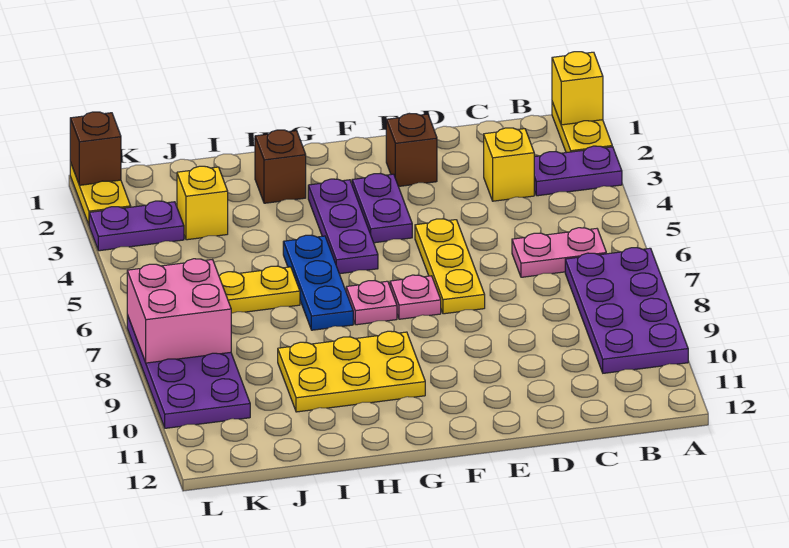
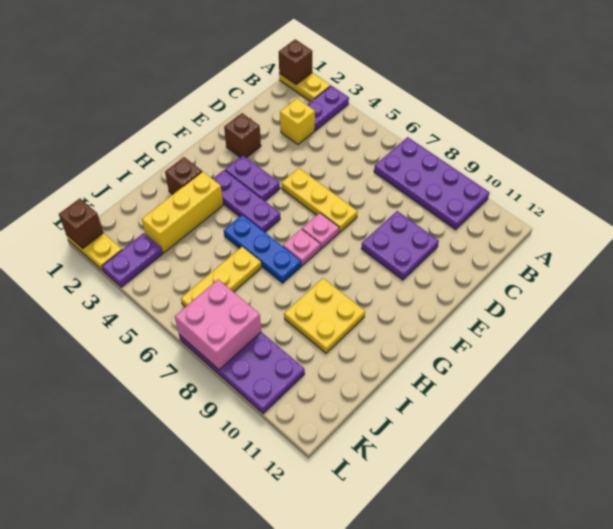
yellow 1x1 brick [552,52,603,125] -> brown 1x1 brick [279,39,312,84]
pink 1x2 plate [512,228,606,277] -> none
none -> purple 2x2 plate [361,211,439,280]
yellow 2x3 plate [278,331,425,412] -> yellow 2x2 plate [284,278,365,353]
yellow 1x1 brick [177,166,228,240] -> yellow 1x3 brick [142,172,223,253]

